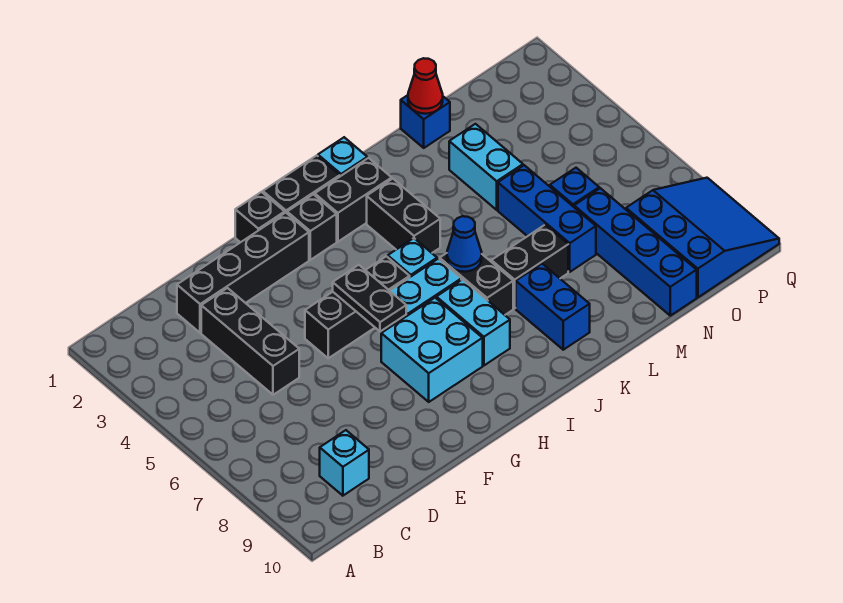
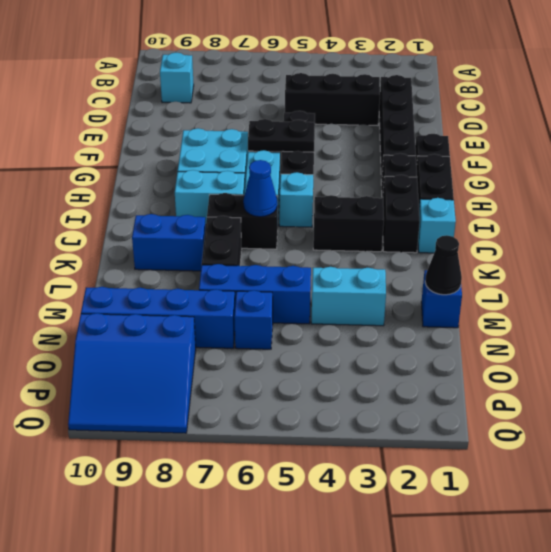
red 1x1 cone [408,58,443,114] -> black 1x1 cone [425,235,462,295]

